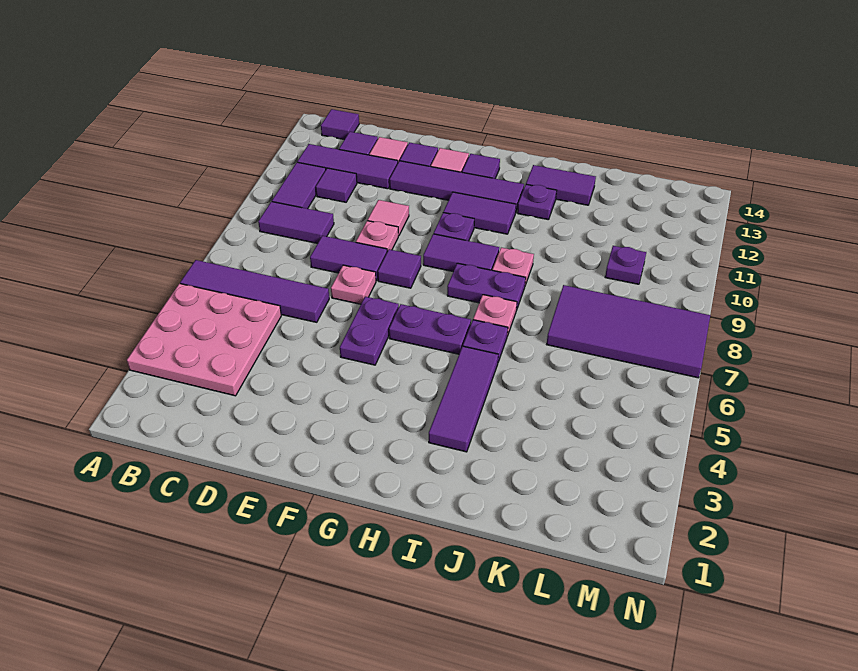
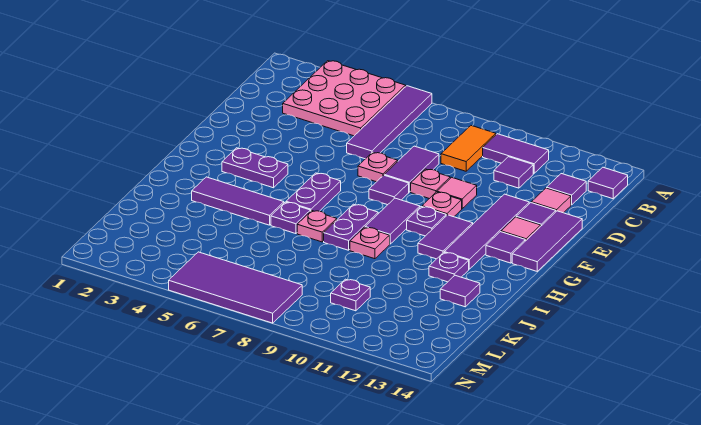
purple 1x2 tile [258,202,334,243] -> orange 1x2 tile [441,126,496,171]
purple 1x3 tile [297,144,398,189] -> purple 1x3 tile moved to [512,211,582,271]
purple 1x2 plate [340,297,399,365] -> purple 1x2 plate moved to [222,148,288,188]
none -> pink 1x1 plate [422,192,462,217]
purple 1x2 tile [526,165,596,205] -> purple 1x1 tile [440,275,480,307]
purple 2x4 tile [547,285,710,378] -> purple 2x4 tile turned to [169,252,302,323]

